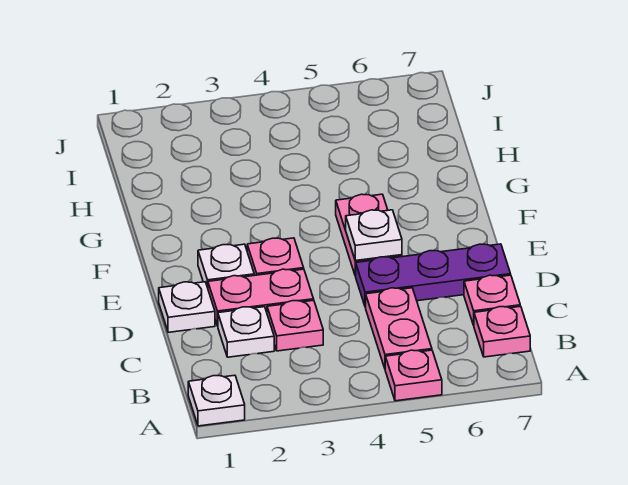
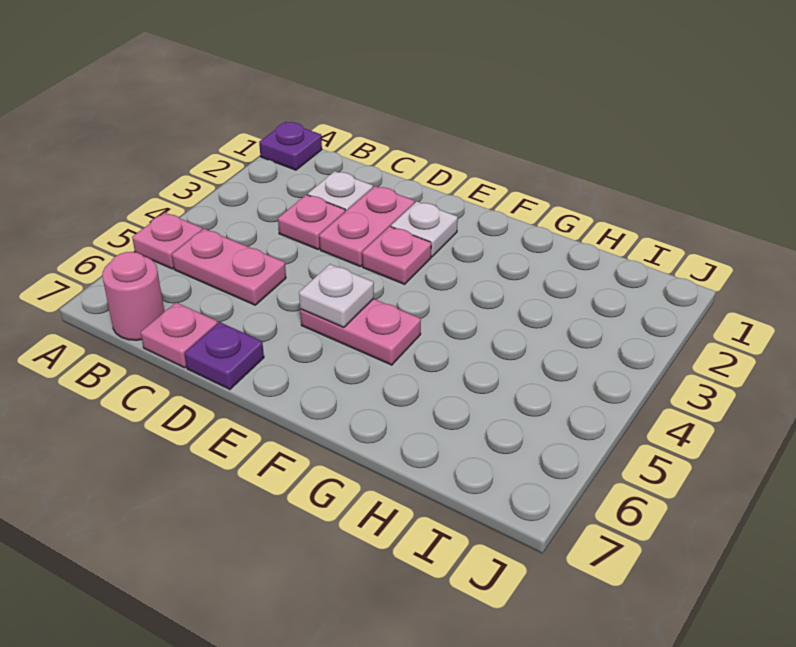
white 1x1 plate [188,375,245,426] -> purple 1x1 plate [259,122,322,170]
pink 1x1 plate [474,306,530,357] -> pink 1x1 round brick [102,252,164,340]
white 1x1 plate [159,282,215,332] -> none
purple 1x3 plate [356,244,511,307] -> purple 1x1 plate [185,322,264,389]

